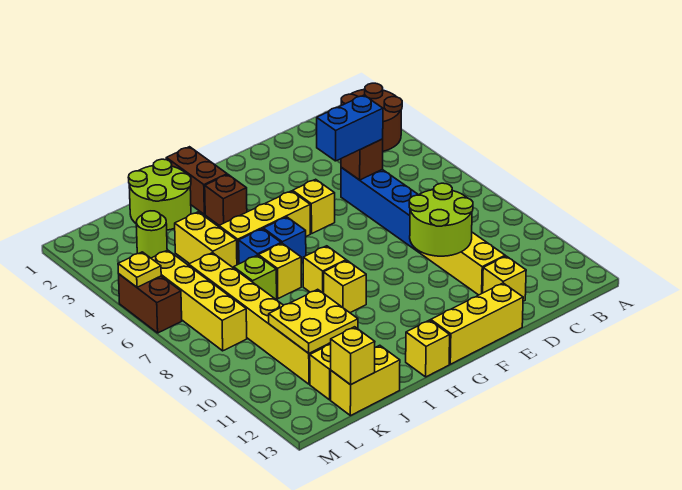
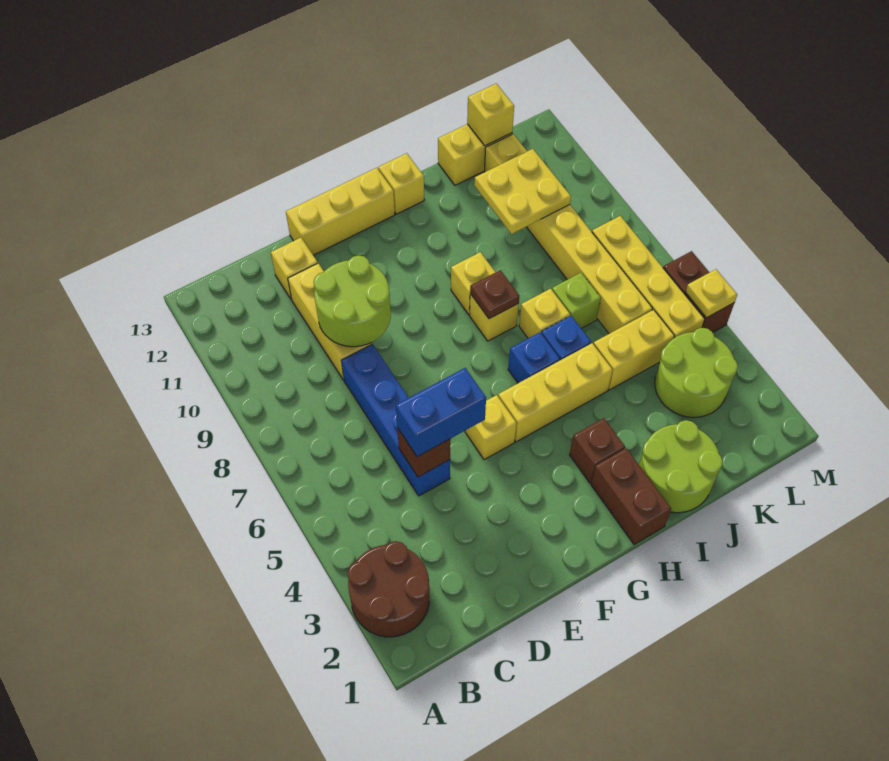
none -> brown 1x1 plate [470,270,519,319]
yellow 1x2 brick [175,212,237,268] -> yellow 1x2 brick turned to [593,310,674,390]
lime 1x1 round brick [136,211,167,258] -> lime 2x2 round brick [655,328,738,417]

